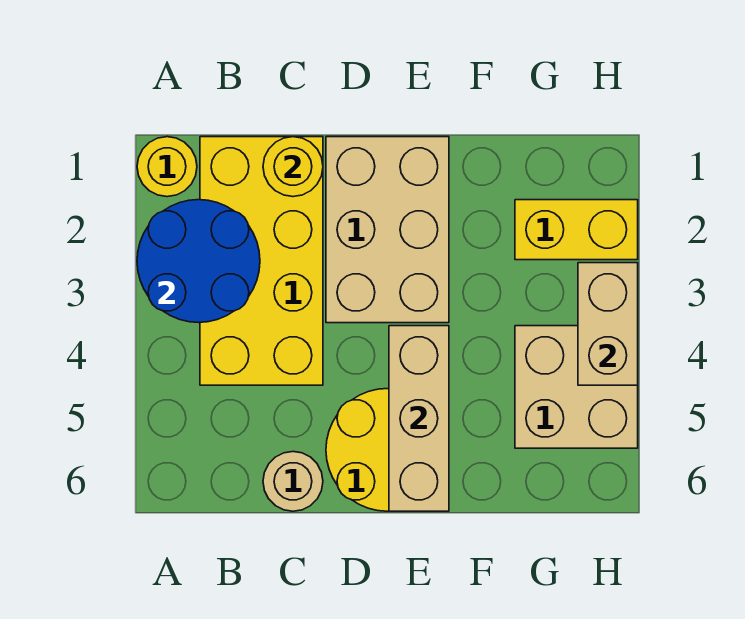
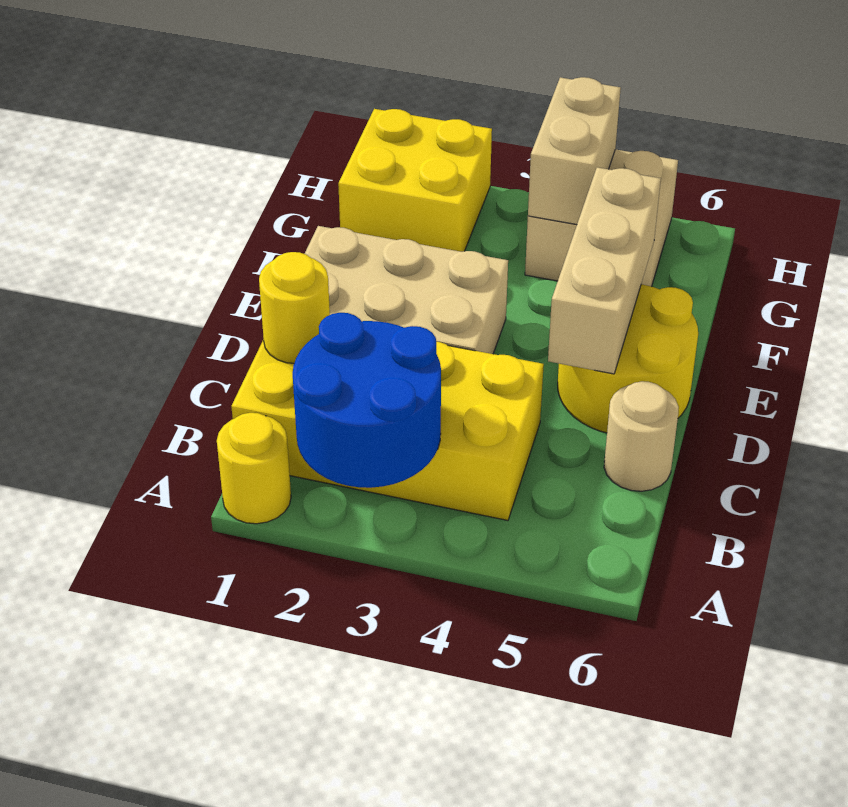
tan 1x3 brick [389,326,449,511] -> tan 1x3 brick turned to [548,167,661,374]
yellow 1x2 brick [515,200,638,260] -> yellow 2x2 brick [338,109,492,252]
tan 1x2 brick [578,263,638,385] -> tan 1x2 brick turned to [528,77,621,225]

